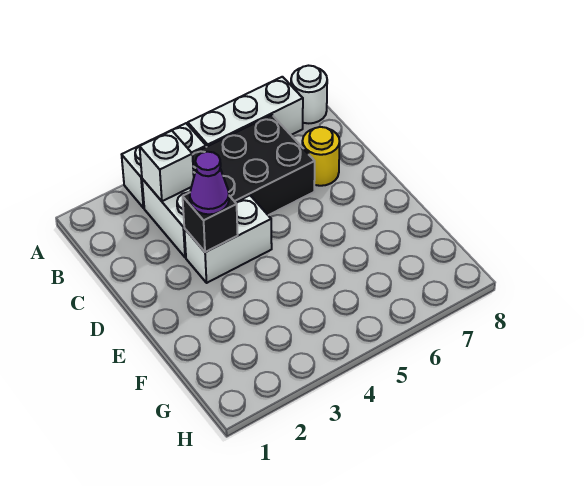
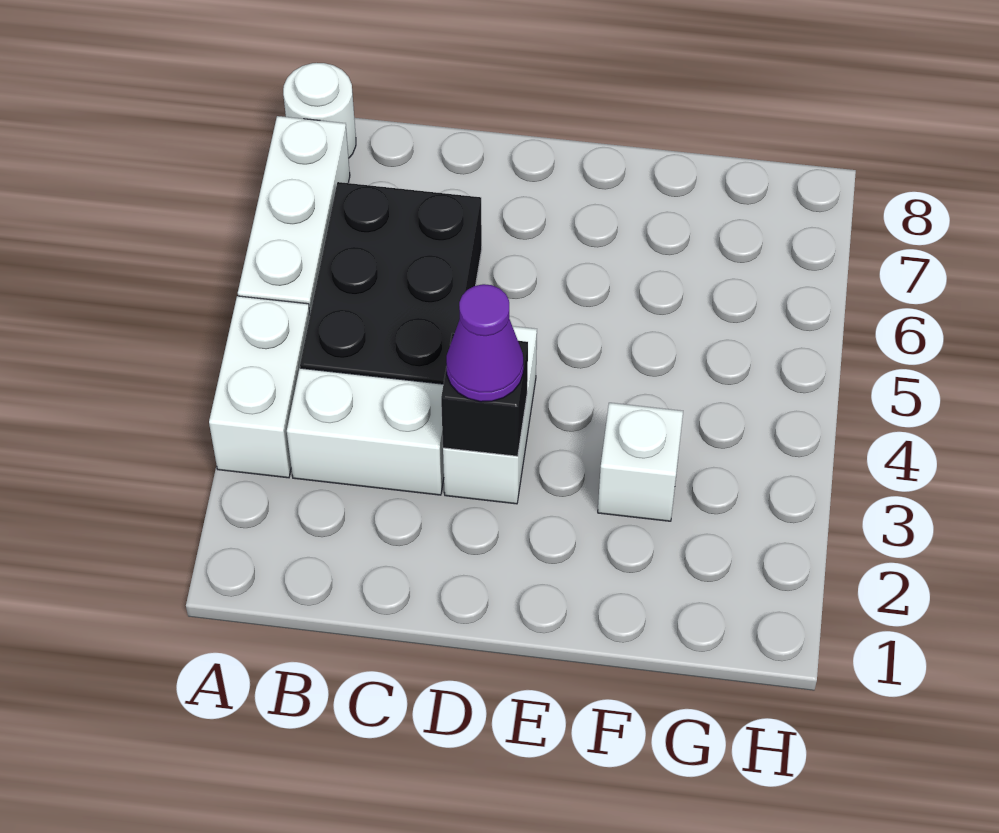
white 1x1 brick [140,131,194,201] -> white 1x1 brick moved to [598,403,683,521]
yellow 1x1 round brick [302,127,340,186] -> none

